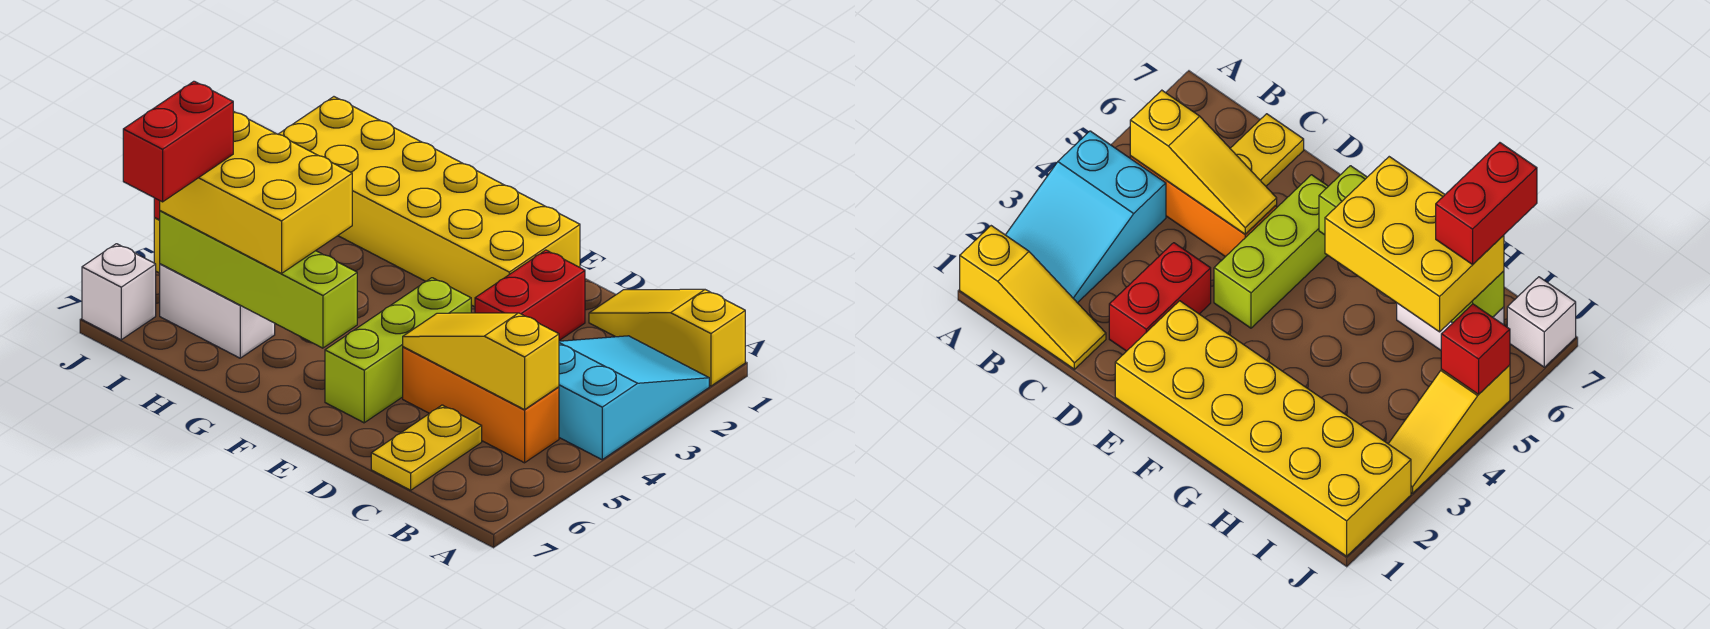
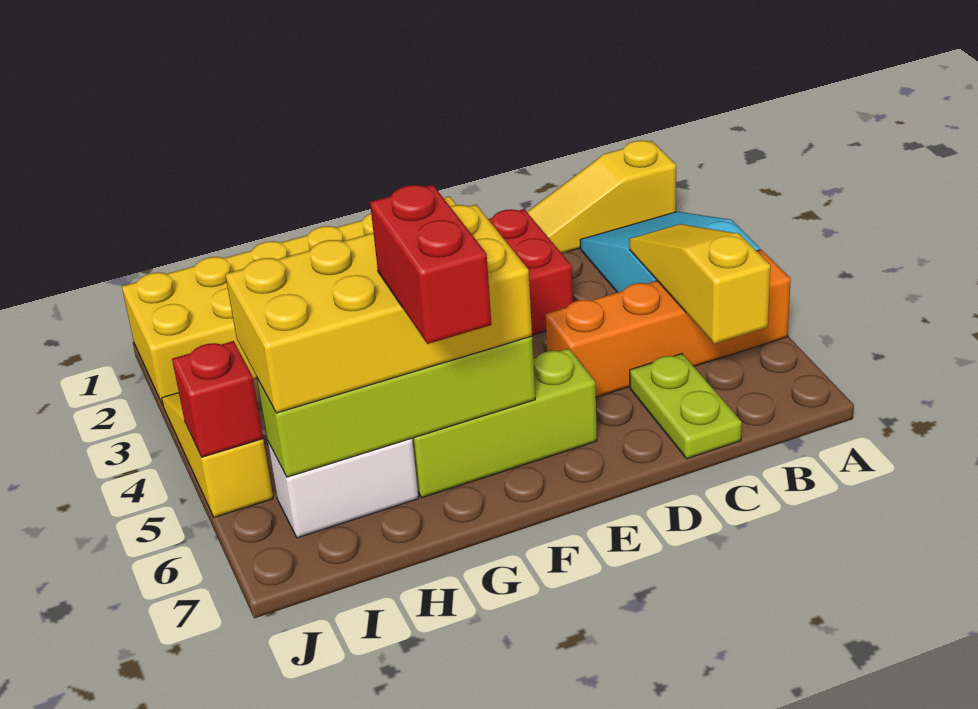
orange 1x3 brick [403,347,559,463] -> orange 1x4 brick [545,250,791,397]
yellow 1x3 slope [403,313,559,410] -> yellow 1x3 slope turned to [629,224,770,344]
yellow 1x2 plate [371,405,482,490] -> lime 1x2 plate [630,354,742,459]
lime 1x3 brick [325,278,471,423] -> lime 1x3 brick turned to [412,348,597,498]
yellow 2x3 brick [160,111,352,273] -> yellow 2x4 brick [225,205,532,413]
red 1x2 brick [123,81,233,202] -> red 1x2 brick moved to [370,185,492,344]
white 1x1 brick [82,244,156,340] -> none

